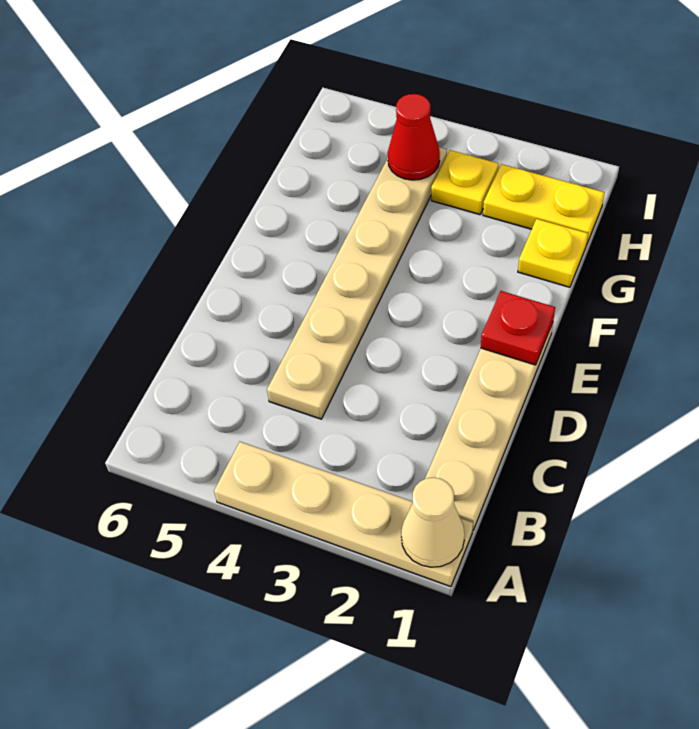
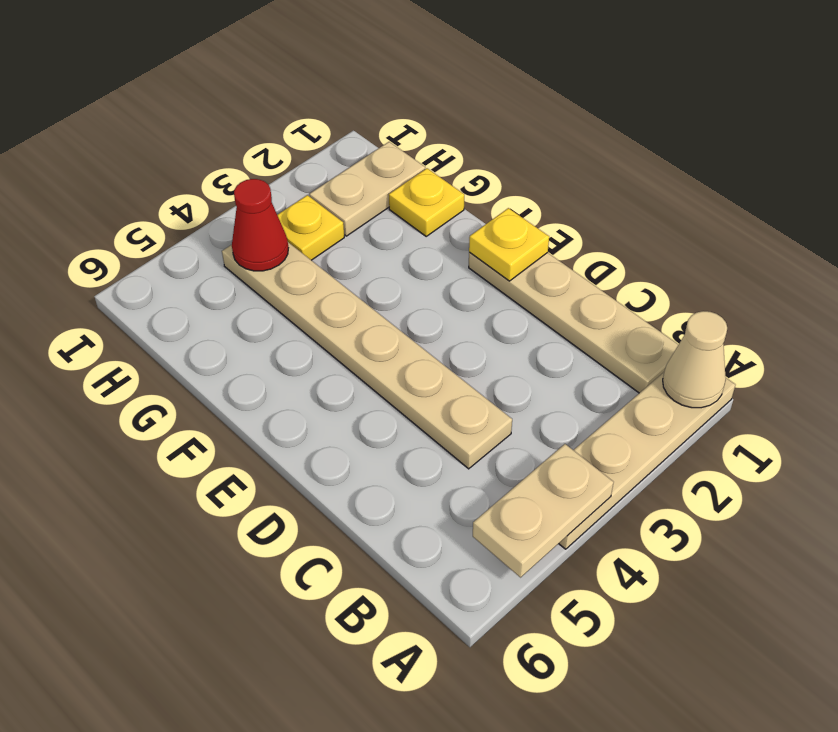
none -> tan 1x2 plate [473,444,614,577]
red 1x1 plate [481,291,555,365] -> yellow 1x1 plate [469,208,549,281]
yellow 1x2 plate [483,164,605,245] -> tan 1x2 plate [309,142,425,236]

